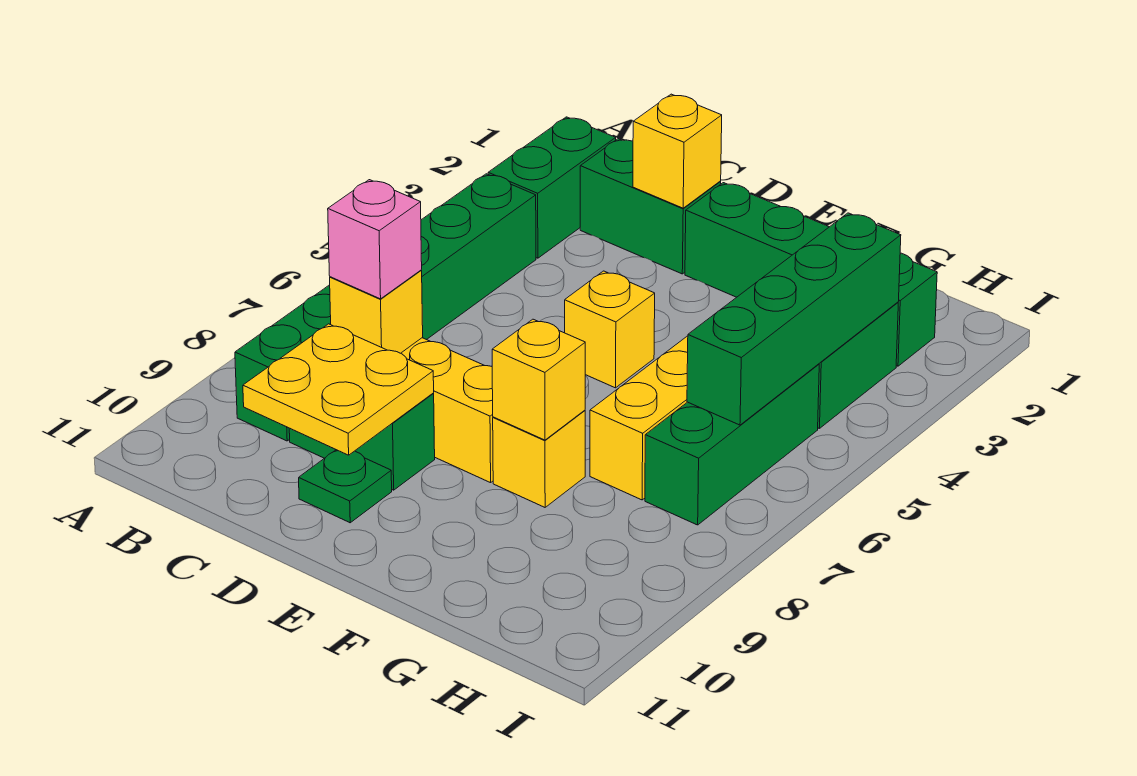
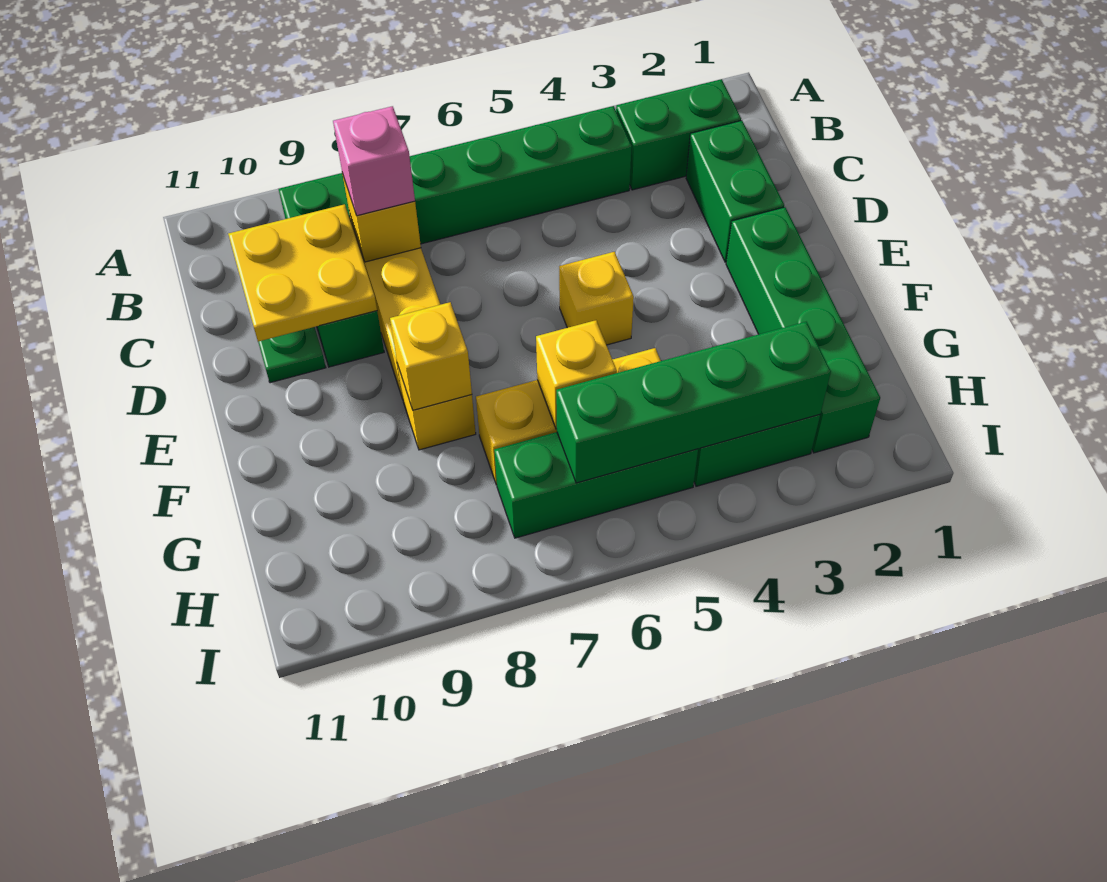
yellow 1x1 brick [633,94,722,208] -> yellow 1x1 brick moved to [536,320,617,429]

